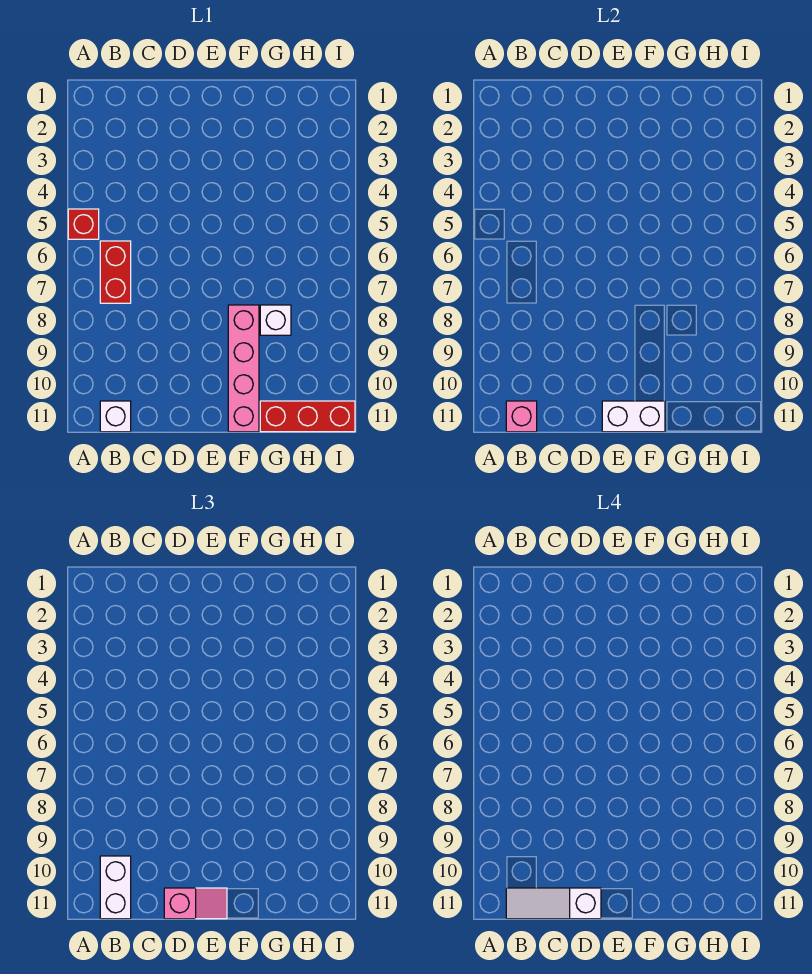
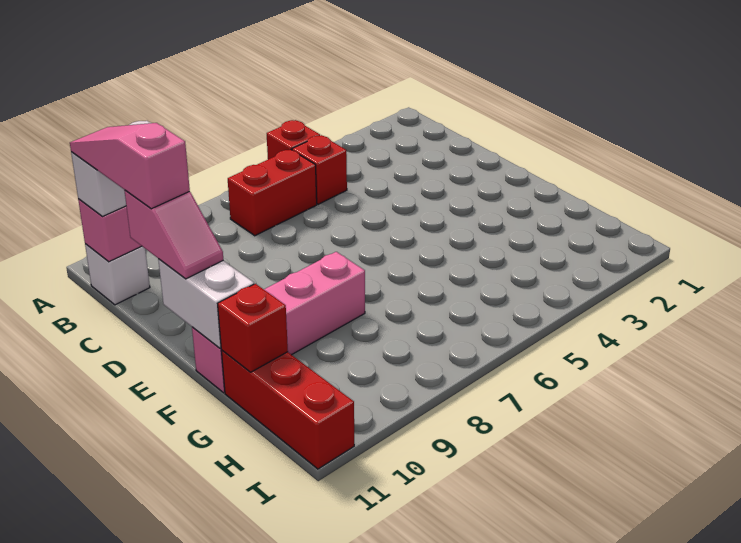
none -> red 1x1 brick [292,135,347,204]
white 1x3 slope [506,888,601,919] -> pink 1x3 slope [70,123,190,209]
white 1x1 brick [260,305,291,335] -> none
none -> red 1x1 brick [218,284,288,372]

